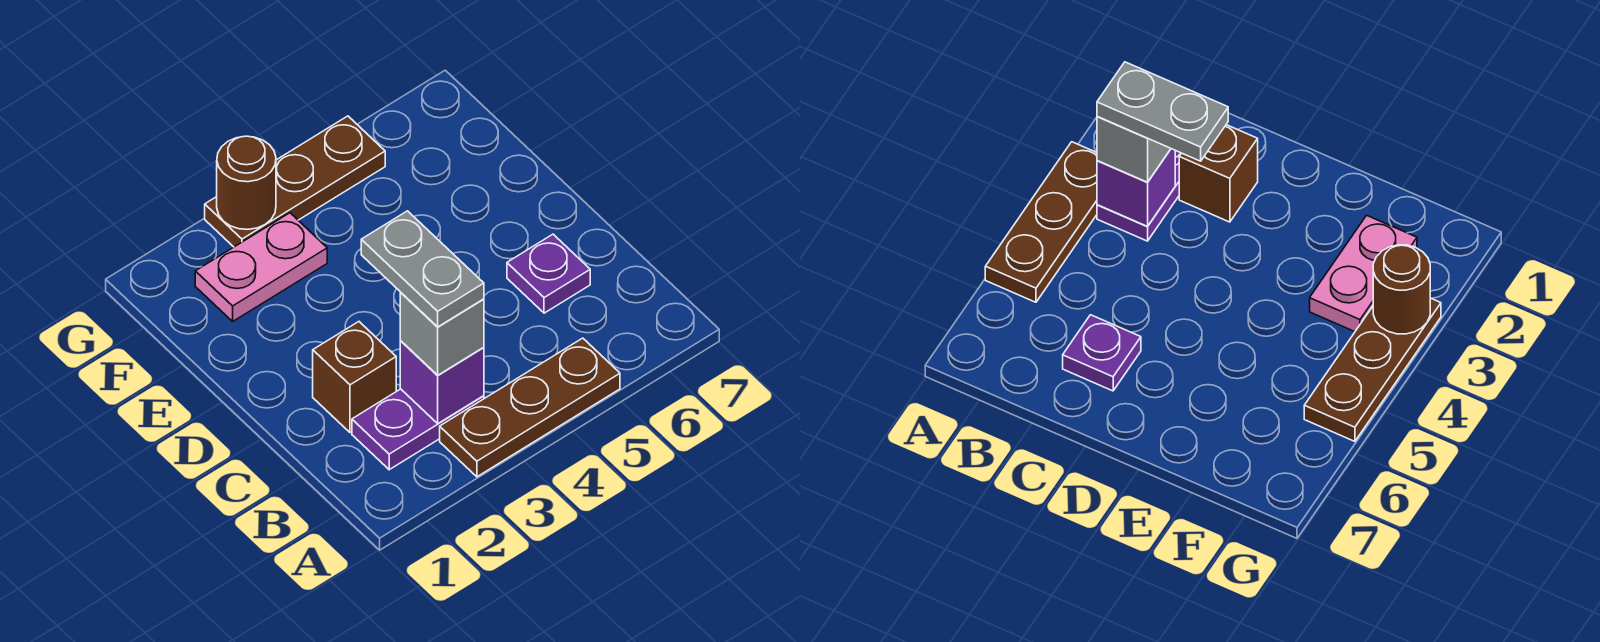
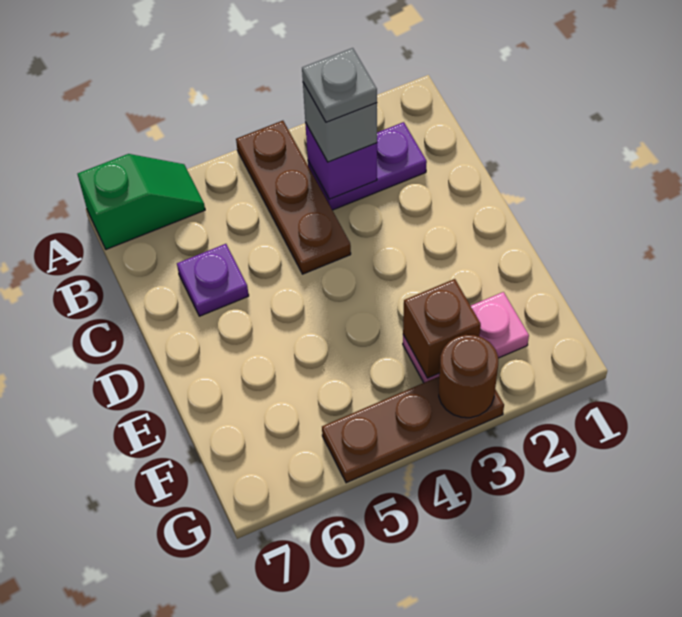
brown 1x3 plate [440,338,620,477] -> brown 1x3 plate turned to [236,121,351,274]
none -> green 1x2 slope [78,154,205,249]
grey 1x2 plate [361,211,484,327] -> grey 1x1 plate [302,48,377,122]
brown 1x1 brick [313,322,396,433] -> brown 1x1 brick moved to [403,279,481,378]

